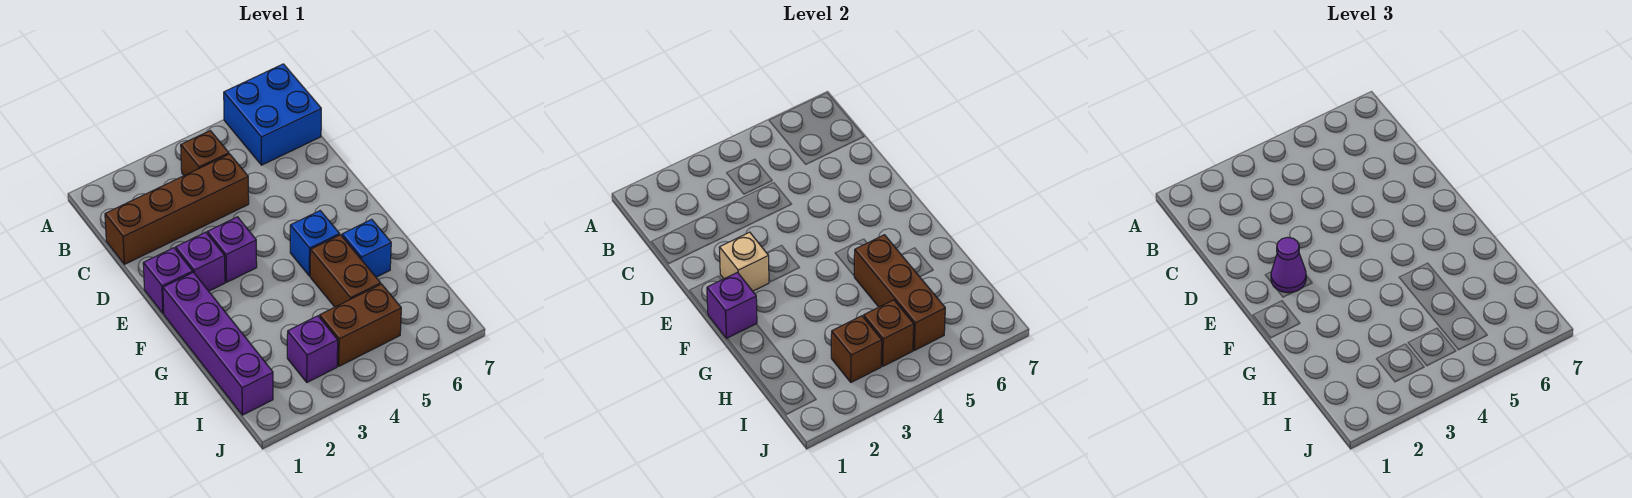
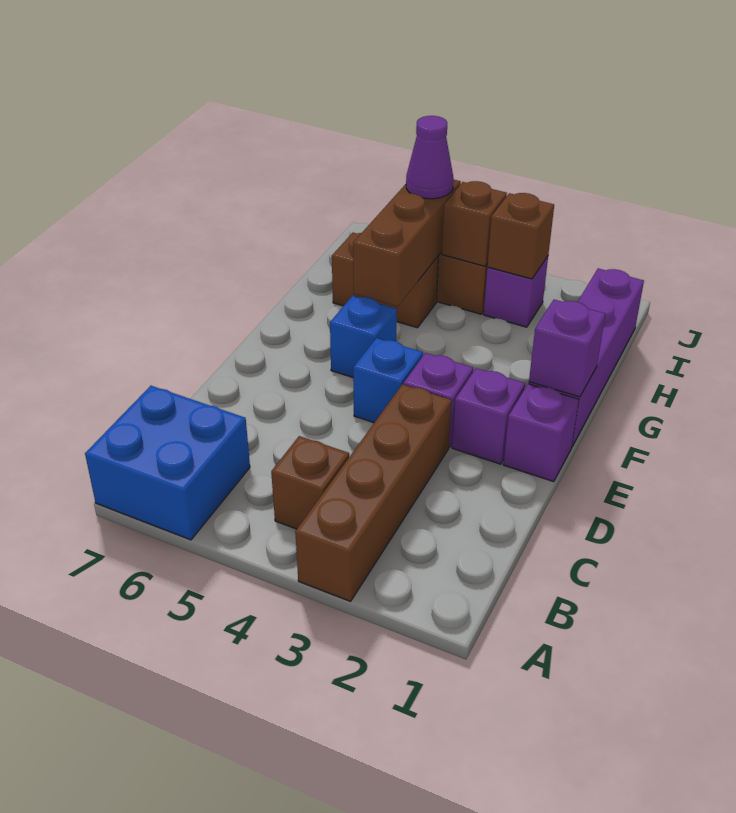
brown 1x4 brick [105,154,249,264] -> brown 1x4 brick turned to [295,384,452,601]
tan 1x1 brick [719,232,769,291] -> none
purple 1x1 cone [1271,237,1306,293] -> purple 1x1 cone moved to [406,116,454,199]
brown 1x2 brick [310,235,381,307] -> brown 1x2 brick turned to [332,233,438,328]
blue 1x1 brick [342,219,391,277] -> blue 1x1 brick moved to [353,338,423,423]

